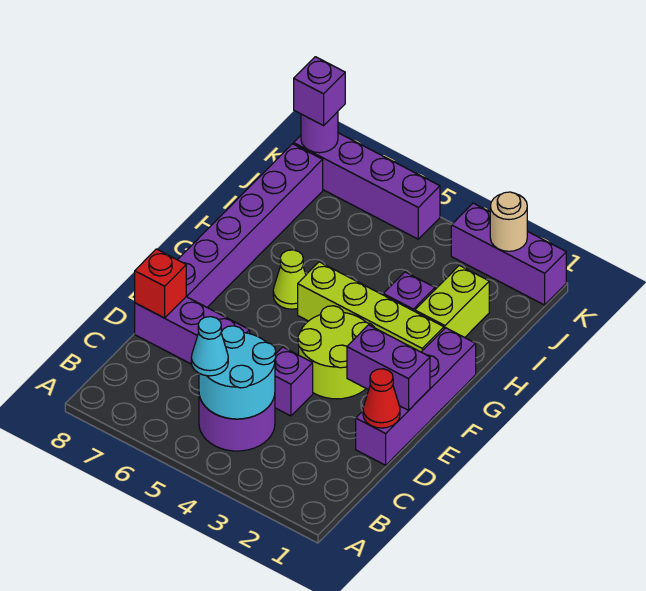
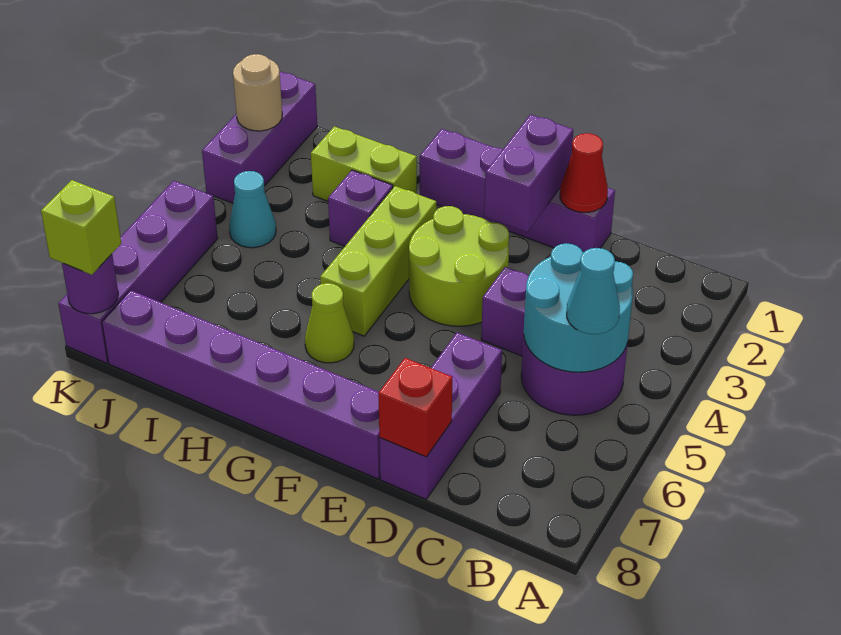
lime 1x4 brick [298,262,444,352] -> lime 1x3 brick [320,186,436,336]
none -> cyan 1x1 cone [229,171,276,248]
purple 1x1 brick [294,57,345,126] -> lime 1x1 brick [41,180,121,275]

